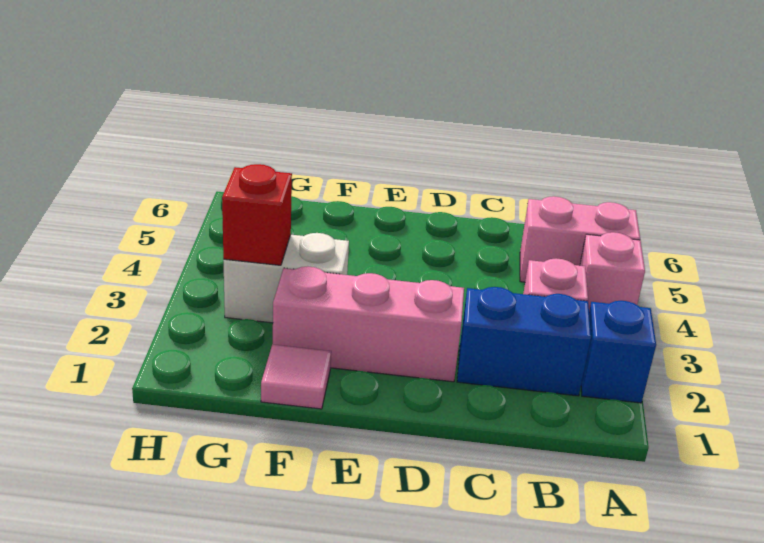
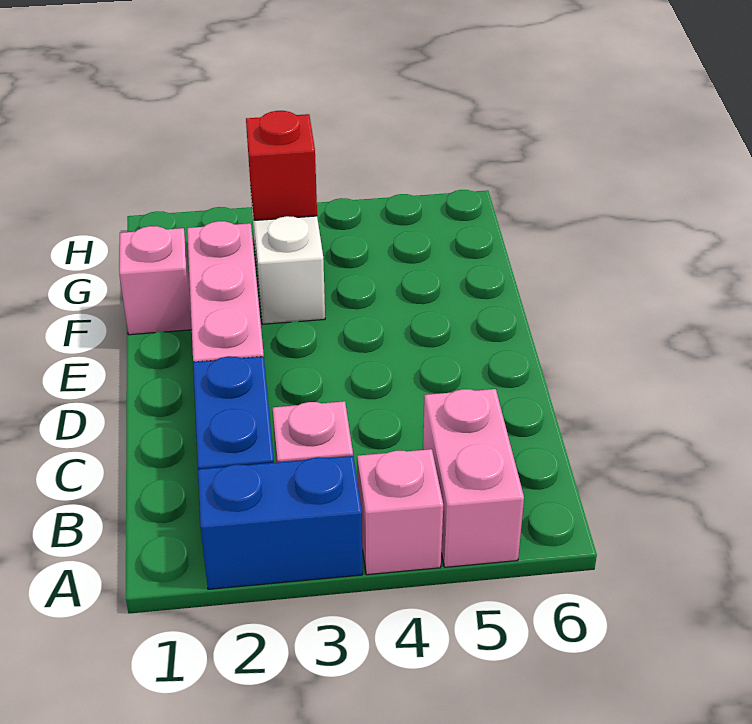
blue 1x1 brick [581,301,656,403] -> blue 1x2 brick [198,456,362,589]
pink 1x1 tile [261,344,331,409] -> pink 1x1 brick [119,226,192,335]

